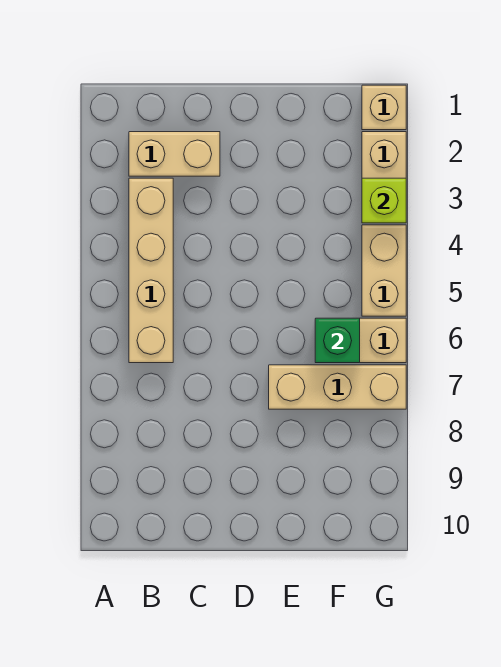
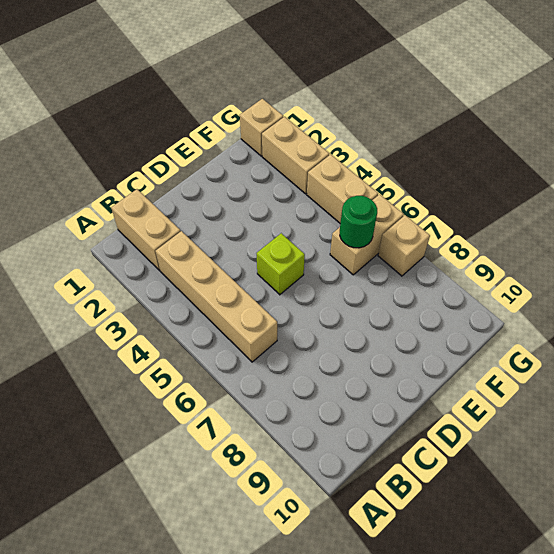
tan 1x2 brick [129,132,220,176] -> tan 1x2 brick turned to [111,189,181,270]
tan 1x3 brick [269,365,406,409] -> tan 1x1 brick [378,215,430,276]
green 1x1 brick [315,318,360,363] -> green 1x1 round brick [340,196,377,248]
lime 1x1 brick [362,178,406,223] -> lime 1x1 brick moved to [257,233,305,295]

